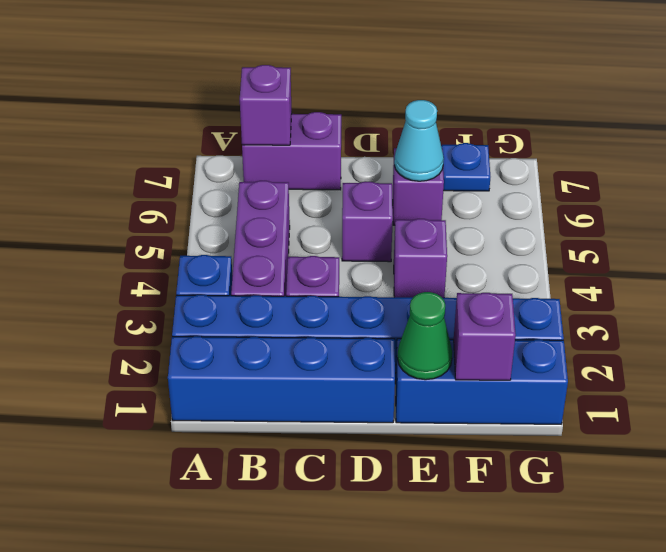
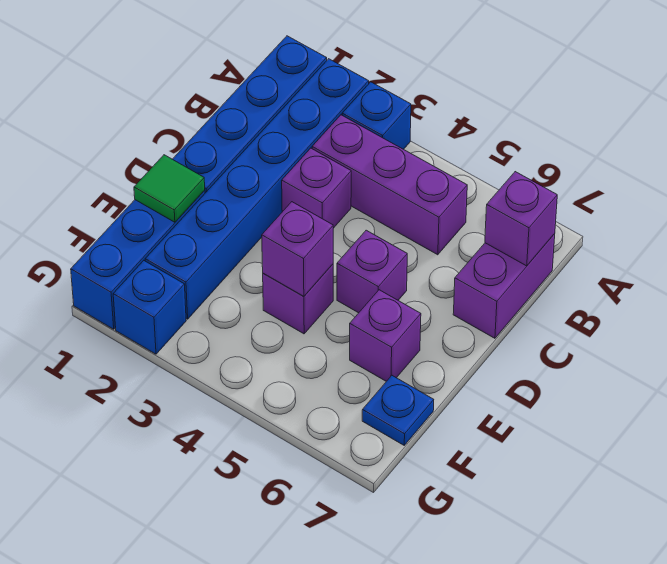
green 1x1 cone [398,292,452,380] -> green 1x1 tile [134,155,205,222]
cyan 1x1 cone [394,100,444,181] -> none
purple 1x1 brick [454,293,516,380] -> purple 1x1 brick moved to [262,202,333,297]

